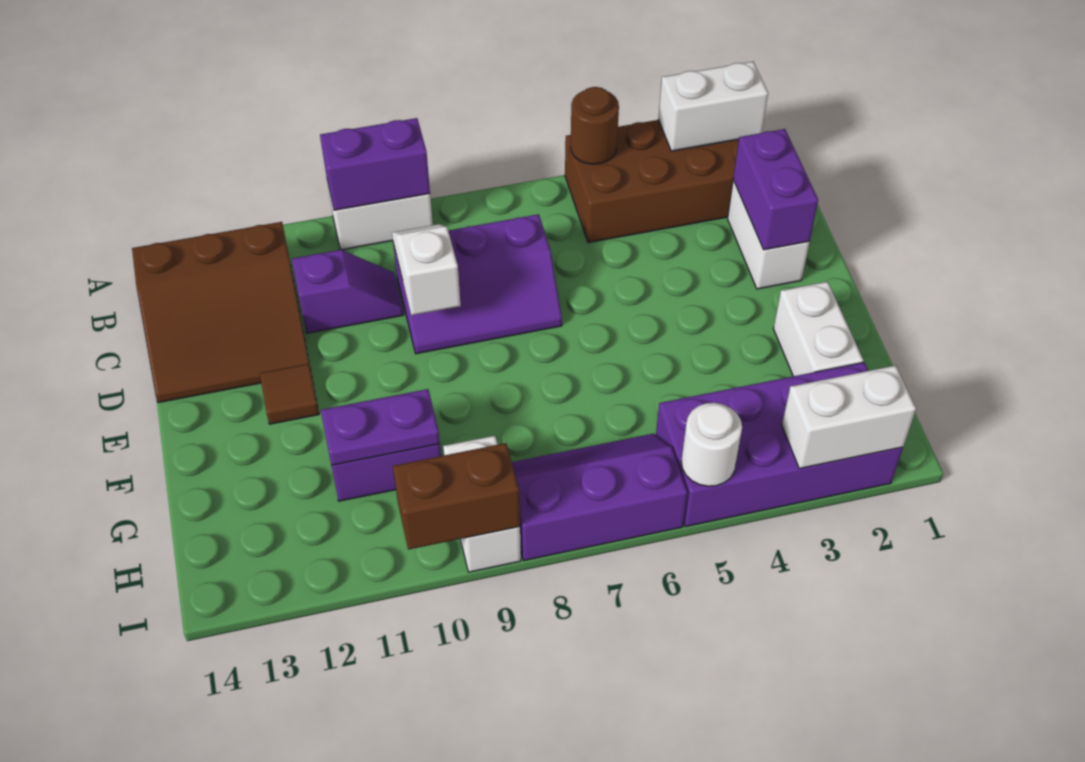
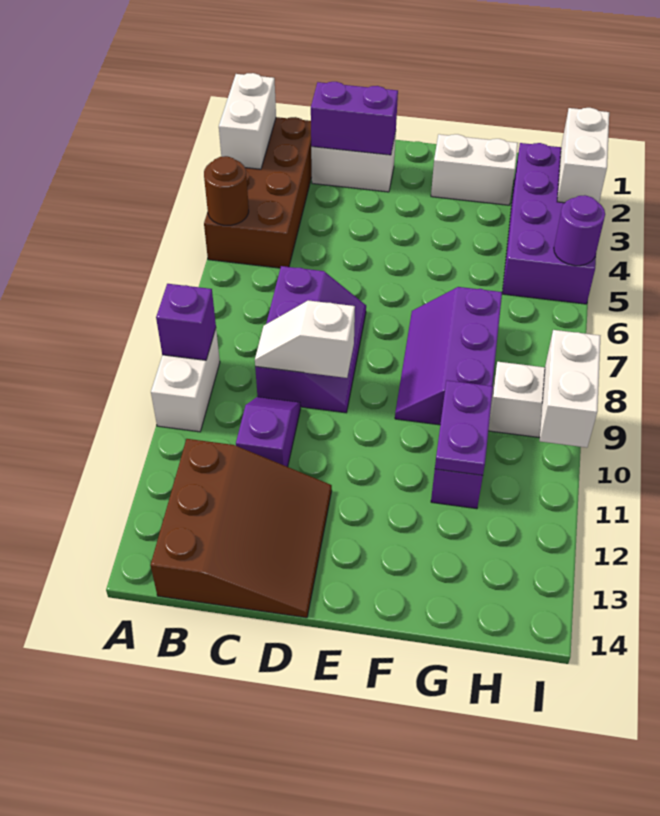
purple 1x2 brick [320,118,430,210] -> purple 1x1 brick [156,284,216,360]
brown 1x1 tile [260,364,319,424] -> none
purple 2x3 slope [512,434,688,561] -> purple 2x3 slope moved to [395,287,502,425]
white 1x1 round brick [681,403,742,486] -> purple 1x1 round brick [554,195,605,266]
brown 1x2 brick [393,443,520,550] -> white 1x2 brick [540,330,600,448]

